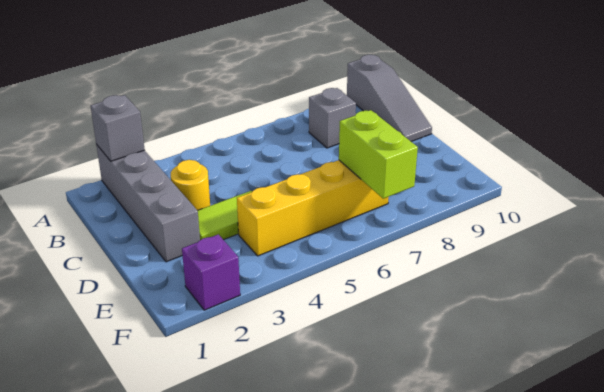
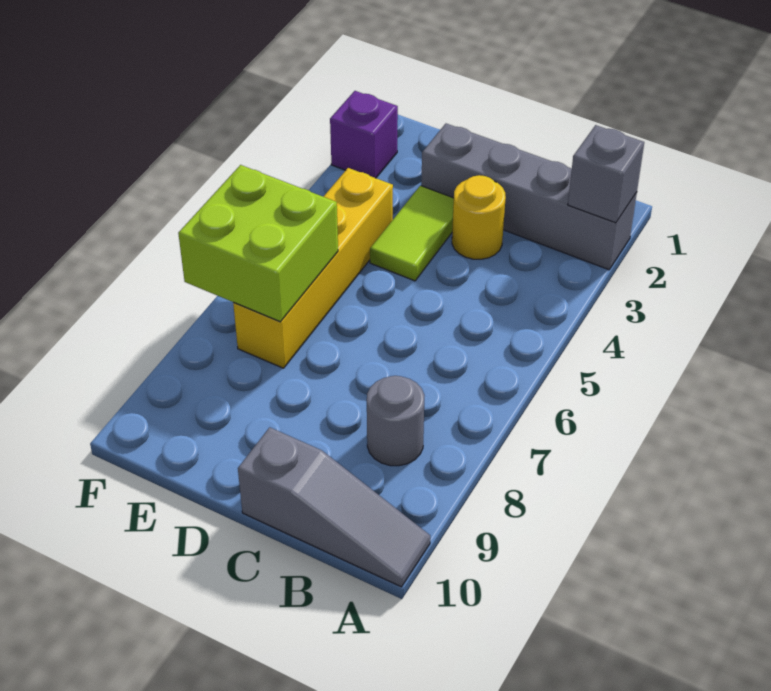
grey 1x3 slope [347,55,432,141] -> grey 1x3 slope turned to [238,427,430,587]
grey 1x1 brick [309,88,356,148] -> grey 1x1 round brick [367,376,425,466]
lime 1x2 brick [339,110,418,199] -> lime 2x2 brick [178,165,338,322]

